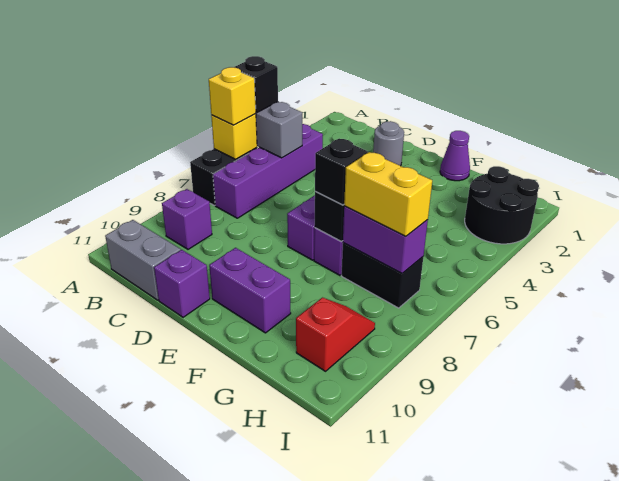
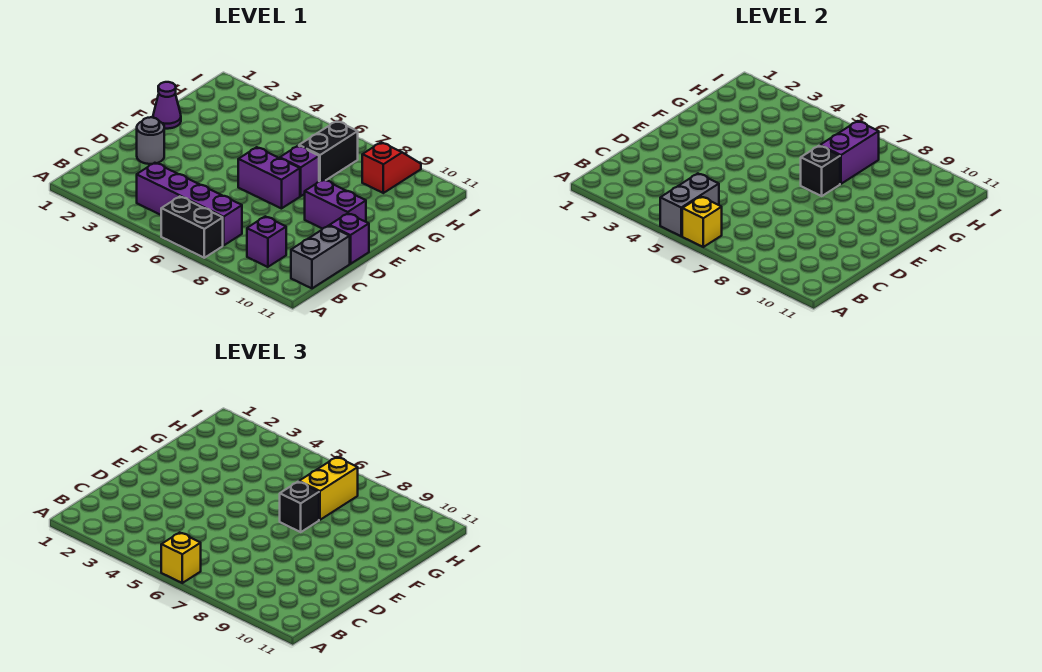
black 1x1 brick [234,56,278,113] -> none
purple 1x2 brick [209,248,291,333] -> purple 1x2 brick turned to [305,180,366,229]
black 2x2 round brick [465,166,539,244] -> none
red 1x2 slope [296,298,375,371] -> red 1x2 slope turned to [362,142,421,193]

